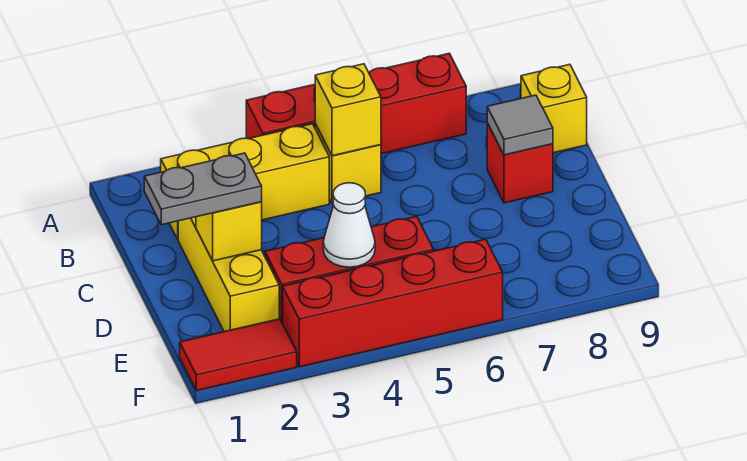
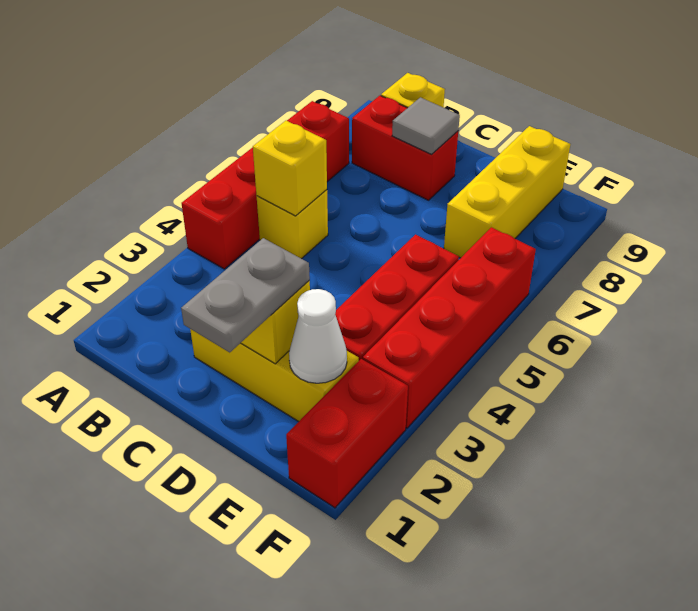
yellow 1x3 brick [161,124,329,239] -> yellow 1x3 brick moved to [444,126,570,258]
red 1x1 brick [487,123,553,203] -> red 1x2 brick [352,96,458,200]
white 1x1 cone [323,183,375,267] -> white 1x1 cone moved to [289,289,347,383]
red 1x2 tile [180,319,297,390] -> red 1x2 brick [286,359,408,508]

